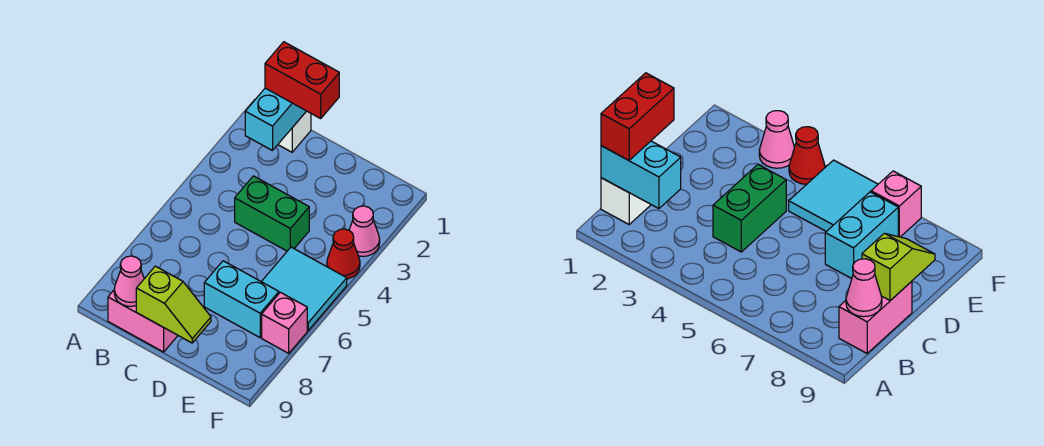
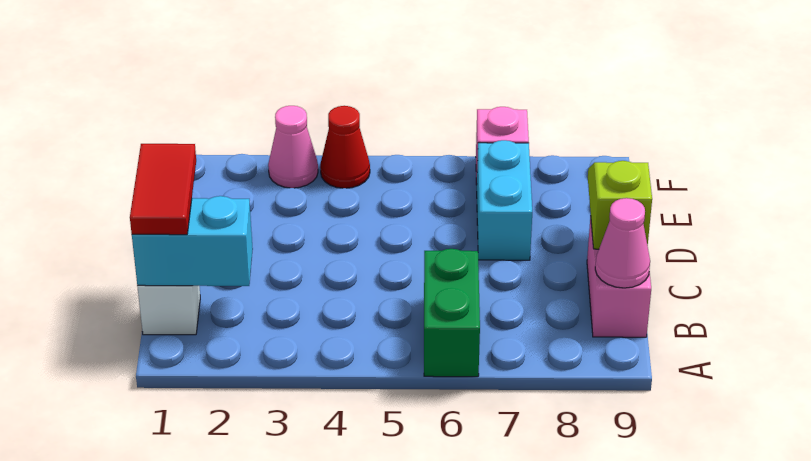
red 1x2 brick [265,42,339,118] -> red 1x2 tile [130,144,196,235]
green 1x2 brick [235,176,309,251] -> green 1x2 brick moved to [424,249,480,377]
cyan 2x2 tile [261,247,347,330] -> none

